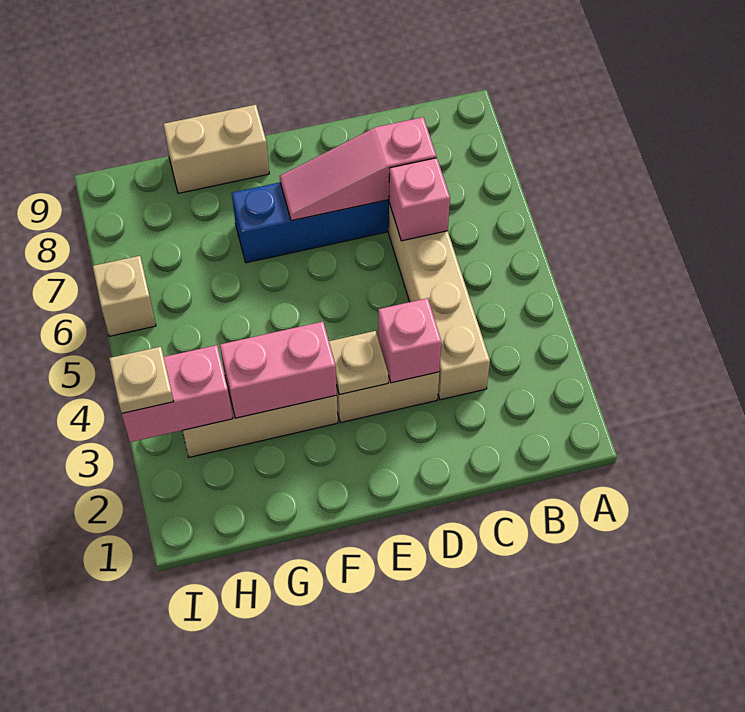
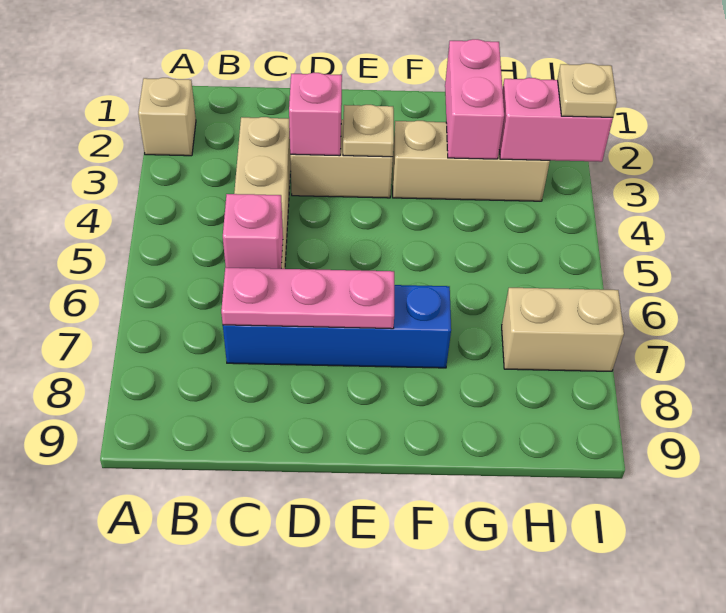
pink 1x3 slope [280,117,436,221] -> pink 1x3 plate [221,268,394,329]
pink 1x2 brick [220,322,337,418] -> pink 1x2 brick turned to [445,39,504,159]
tan 1x2 brick [163,105,269,193] -> tan 1x2 brick moved to [502,288,624,371]
tan 1x1 brick [93,256,156,336] -> tan 1x1 brick moved to [138,78,196,156]

